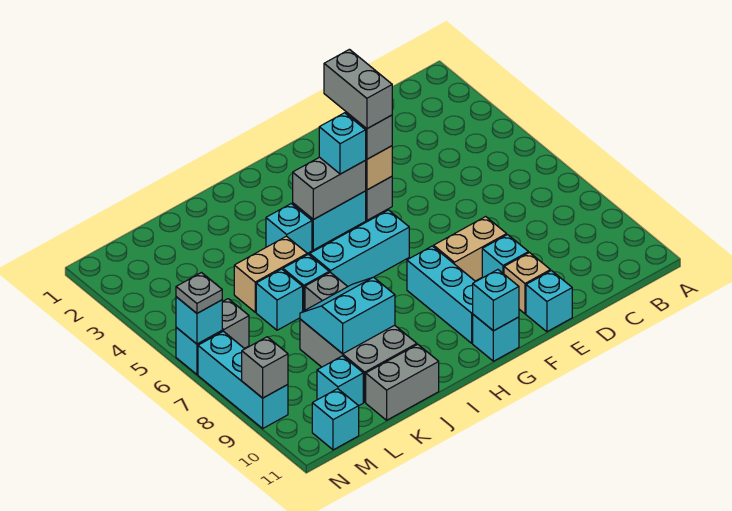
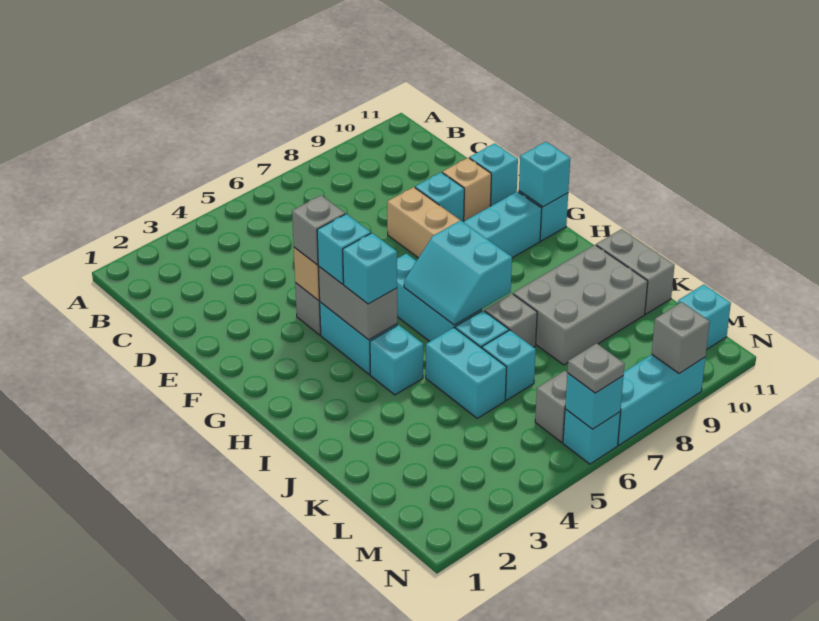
grey 1x2 brick [324,49,392,129] -> none
tan 1x2 brick [234,236,307,312] -> cyan 1x2 brick [426,328,506,418]
cyan 2x2 slope [300,277,395,354] -> cyan 2x2 slope moved to [404,220,512,325]
cyan 1x1 brick [317,356,363,406] -> cyan 1x1 brick moved to [343,233,397,304]

